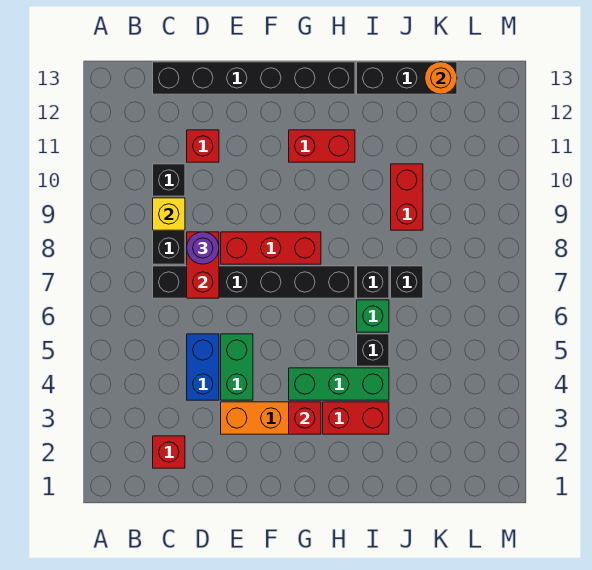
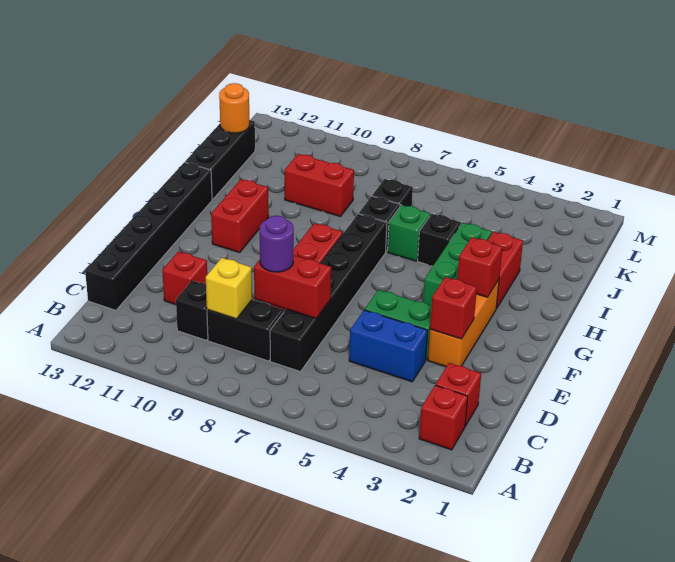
none -> red 1x1 brick [419,385,468,450]
none -> red 1x1 brick [430,277,477,339]

